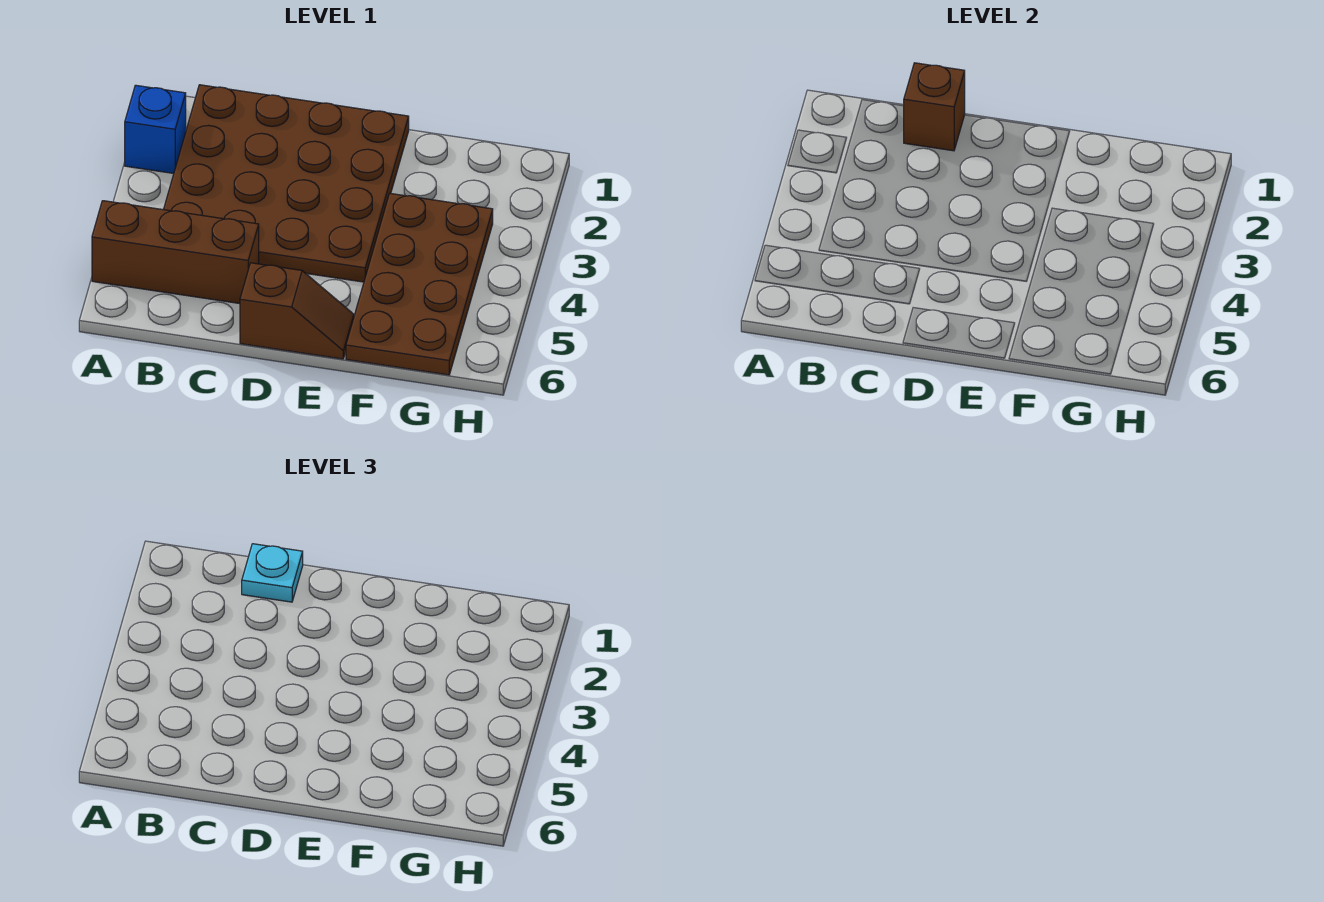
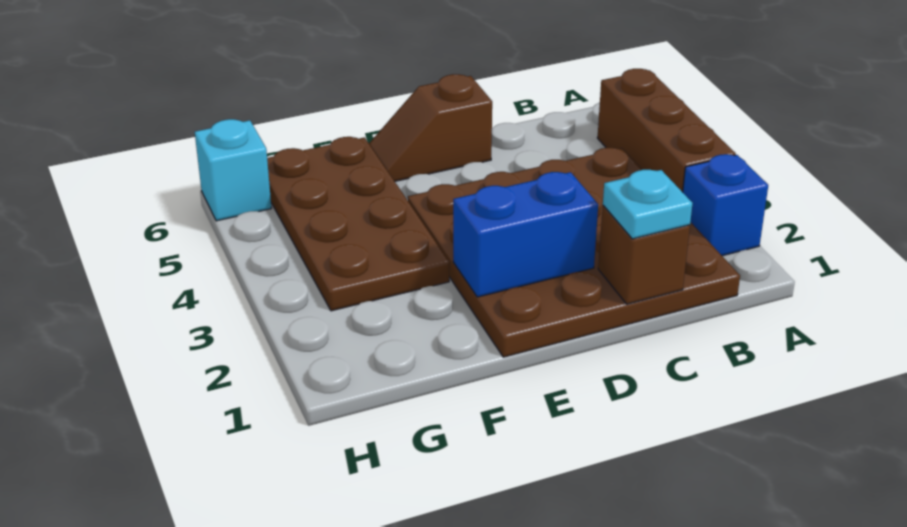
brown 1x3 brick [92,201,259,304] -> brown 1x3 brick turned to [598,69,736,192]
none -> blue 1x2 brick [453,172,598,297]
none -> cyan 1x1 brick [195,119,271,221]

